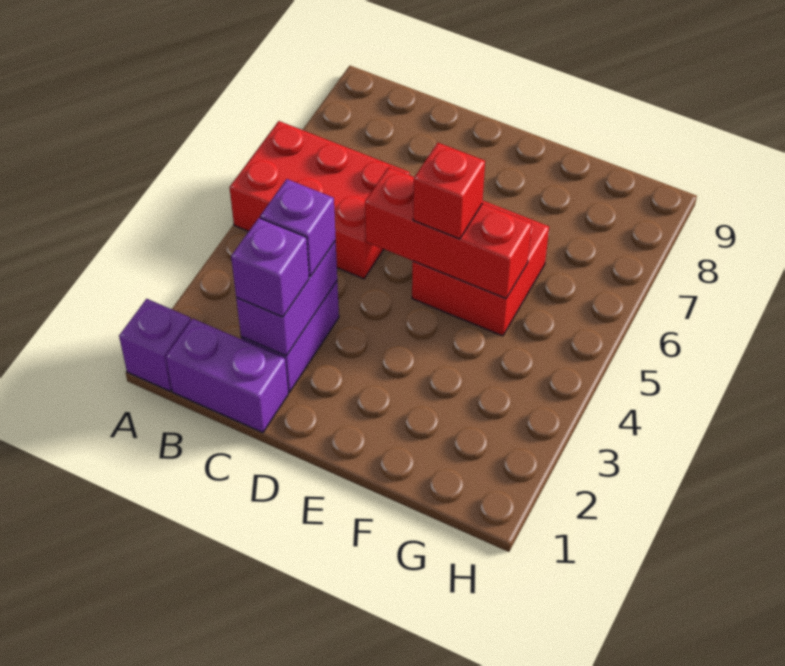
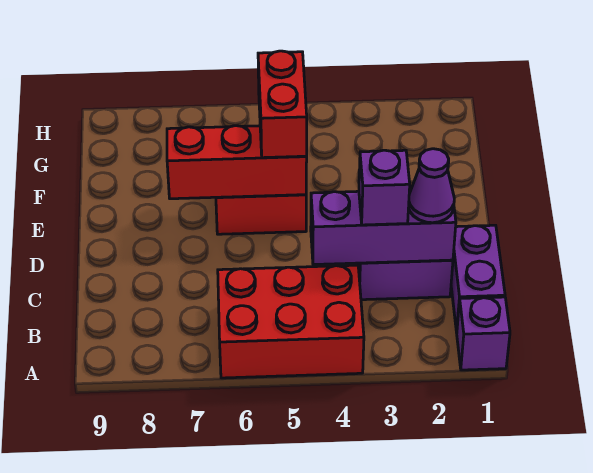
red 2x3 brick [230,121,410,279] -> red 2x3 brick turned to [218,265,364,378]
purple 1x2 brick [236,241,337,356] -> purple 1x3 brick [311,190,456,265]
purple 1x1 brick [231,218,309,317] -> purple 1x1 cone [409,149,454,223]
red 1x3 brick [365,167,532,299] -> red 1x3 brick turned to [167,126,307,199]
red 1x1 brick [413,143,485,239] -> red 1x2 brick [258,51,307,158]

